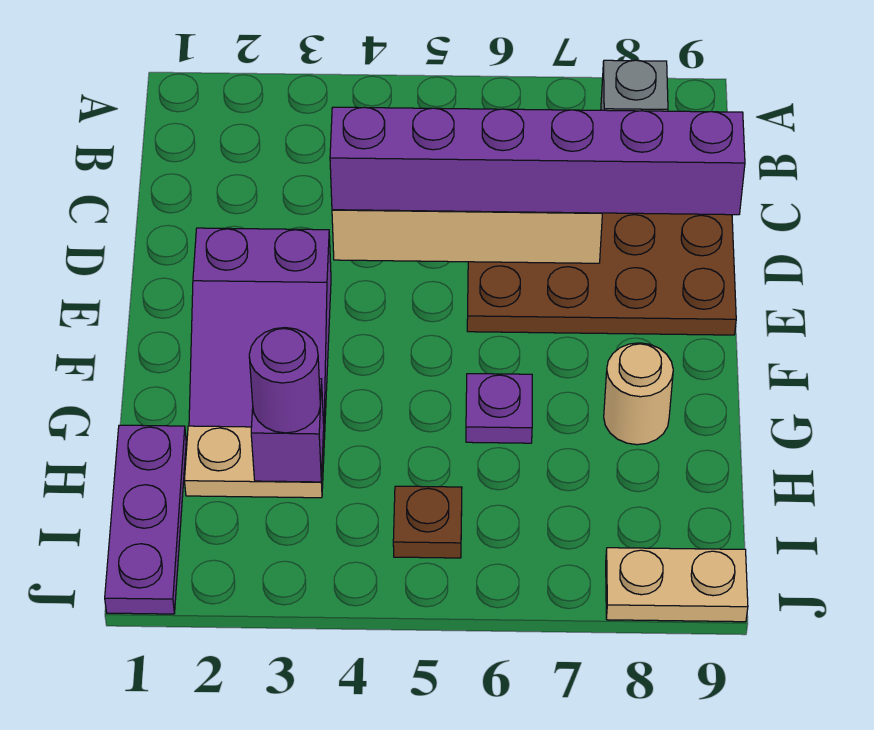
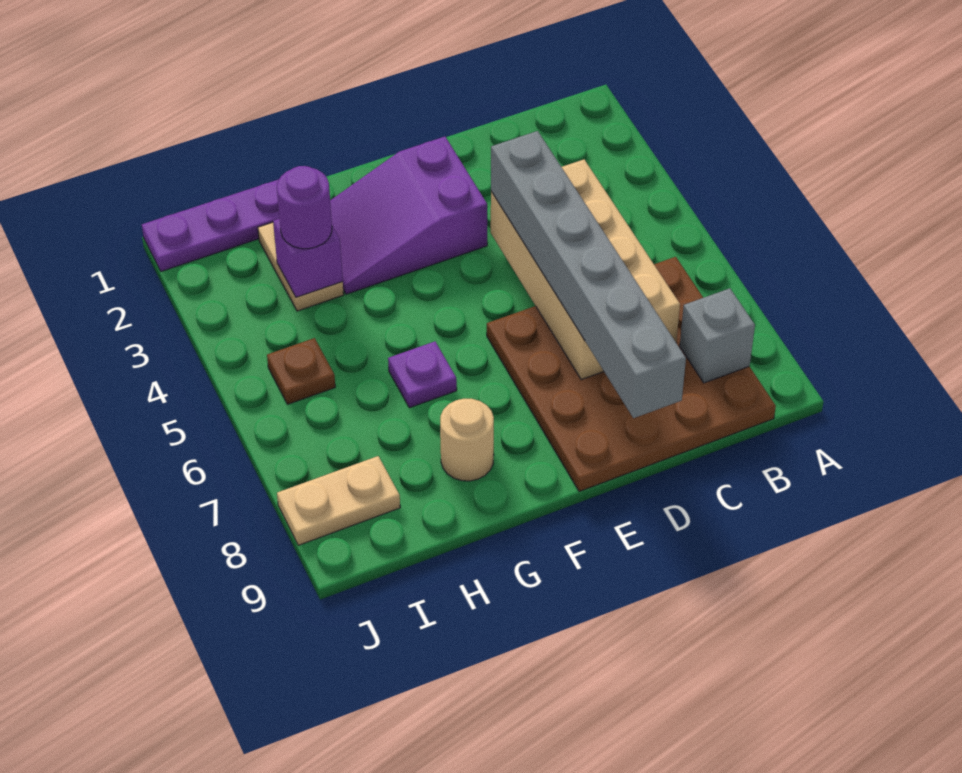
purple 1x6 brick [330,107,745,215] -> grey 1x6 brick [491,131,686,418]
tan 1x2 plate [606,548,748,622] -> tan 1x2 plate turned to [277,456,400,545]

